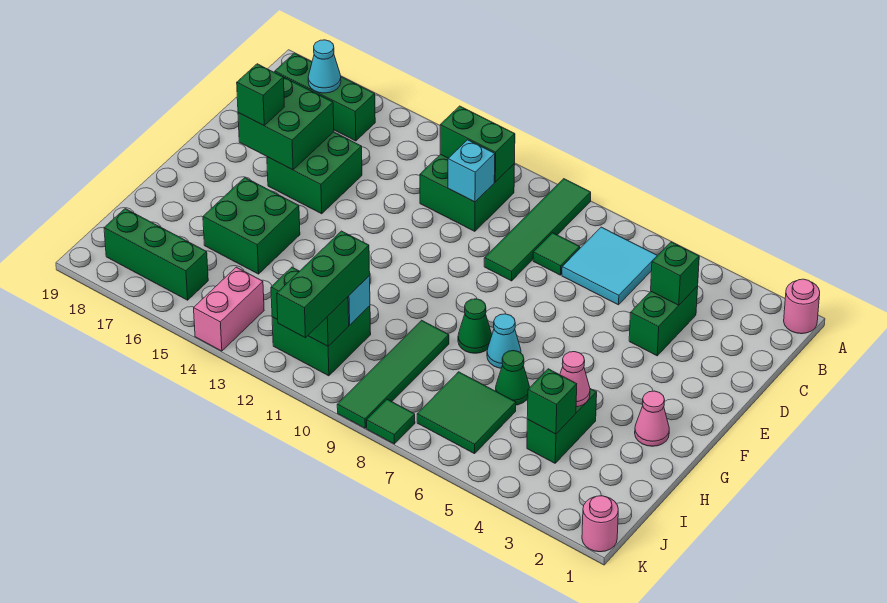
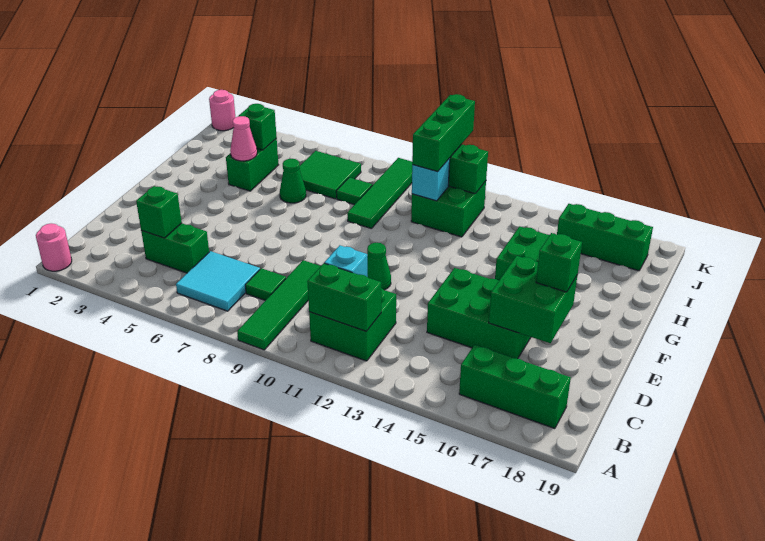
cyan 1x1 cone [308,40,341,93] -> none
green 1x2 brick [629,286,698,356] -> green 1x2 brick turned to [141,223,209,273]
green 2x2 brick [267,132,362,214] -> green 2x3 brick [427,268,531,359]
pink 1x1 cone [635,391,669,446] -> none
cyan 1x1 cone [487,314,521,368] -> none
green 1x1 cone [458,299,492,353] -> green 1x1 cone moved to [367,243,391,290]
pink 1x2 brick [194,267,264,351] -> none
green 1x1 tile [367,399,415,444] -> green 1x1 tile moved to [336,177,372,205]

